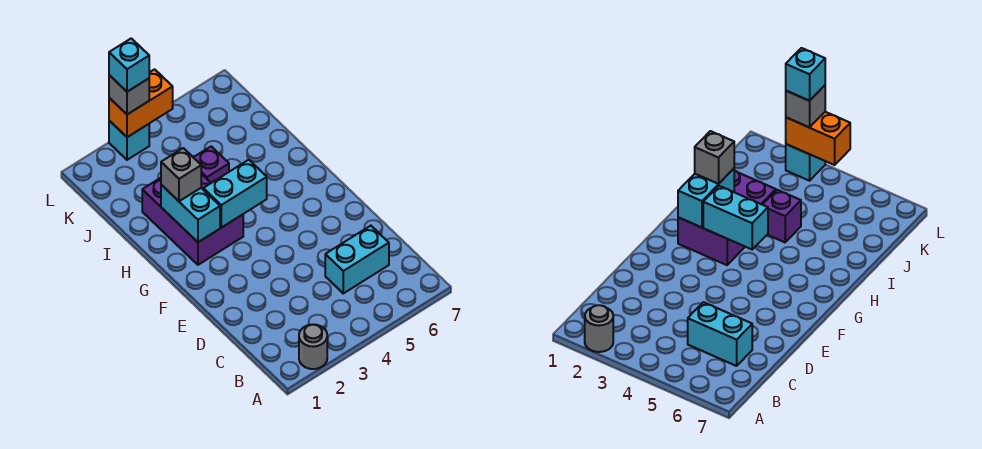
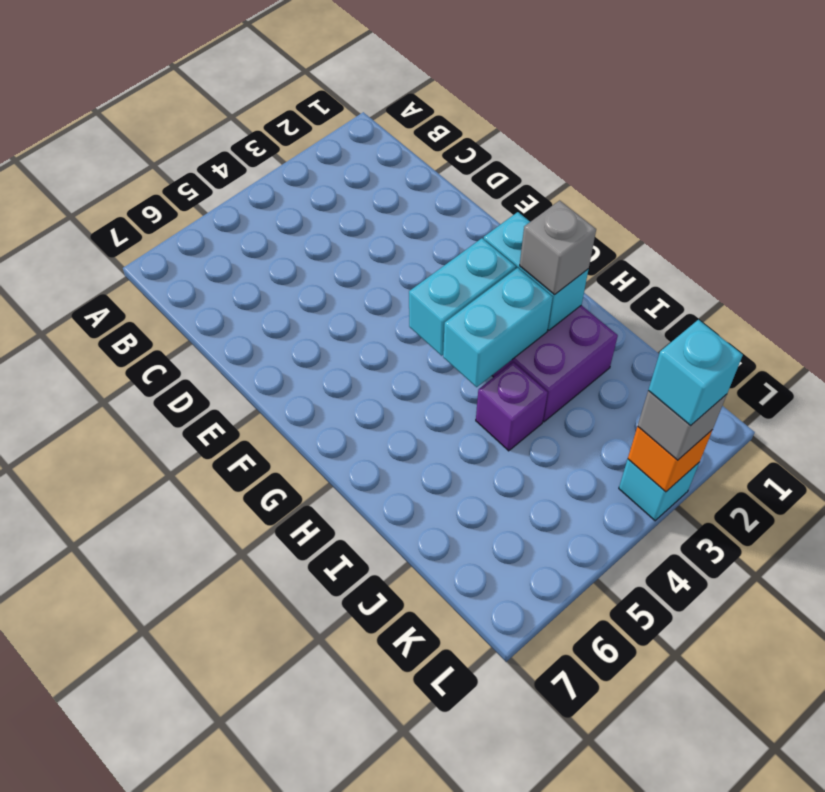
grey 1x1 round brick [299,325,327,369] -> none
cyan 1x2 brick [325,226,389,293] -> cyan 1x2 brick moved to [443,268,553,387]
orange 1x2 brick [109,69,173,137] -> orange 1x1 brick [628,427,712,492]

